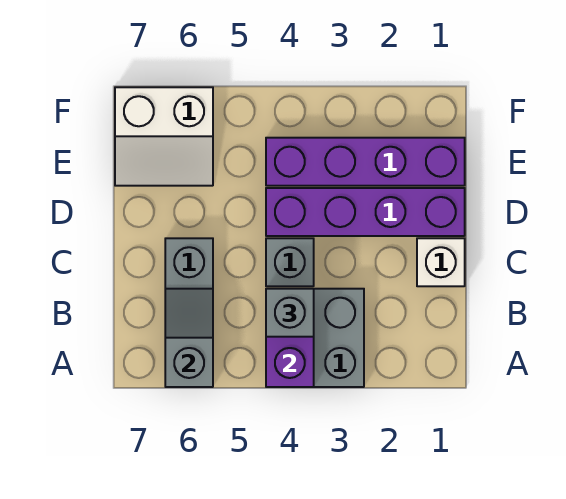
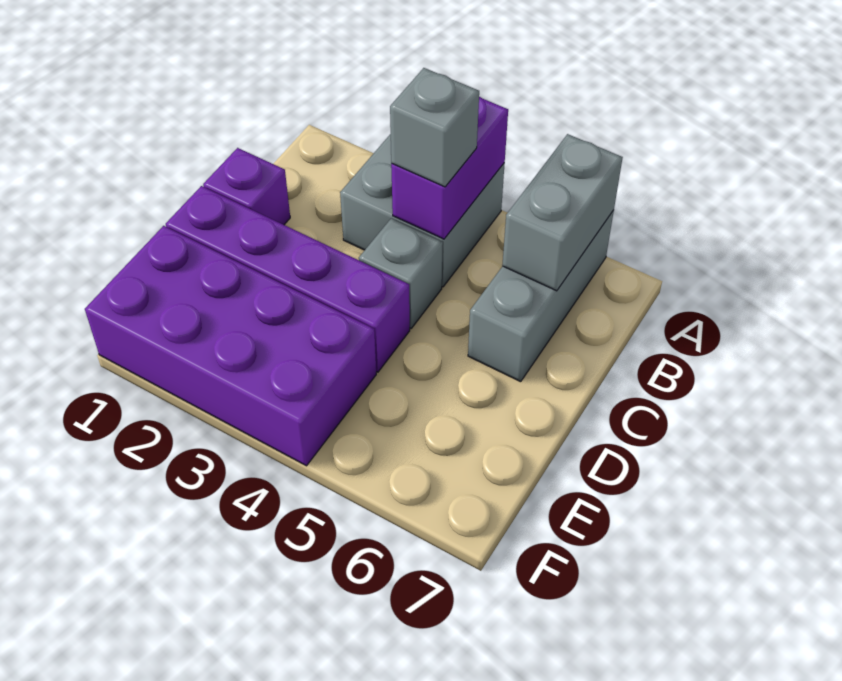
grey 1x2 slope [165,289,213,387] -> grey 1x2 brick [502,134,623,291]
white 1x1 brick [417,238,465,286] -> purple 1x1 brick [203,148,290,225]
purple 1x4 brick [266,138,465,186] -> purple 2x4 brick [85,226,376,466]
white 2x2 slope [115,87,213,186] -> none

